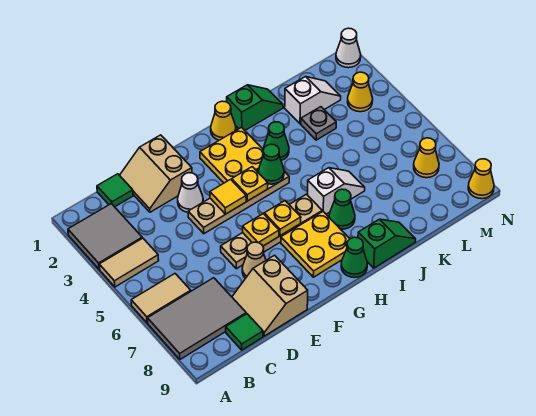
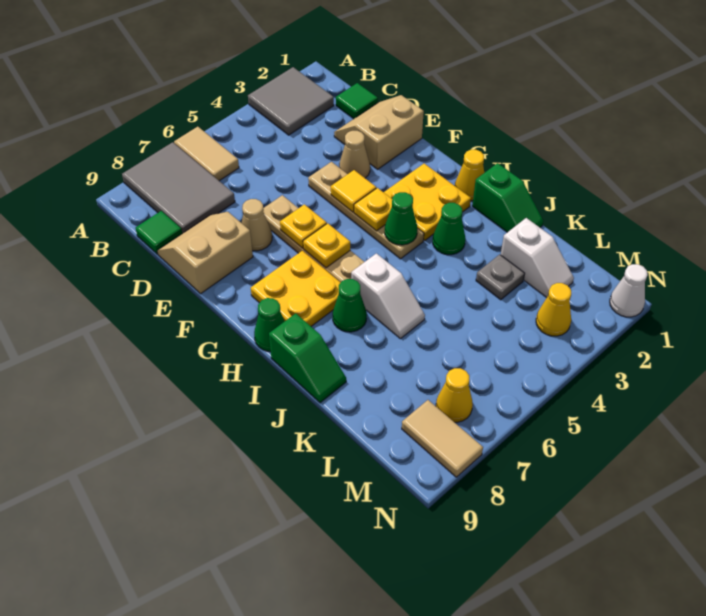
tan 1x2 tile [99,238,159,287] -> tan 1x2 tile moved to [402,400,483,477]
white 1x1 cone [178,173,203,212] -> tan 1x1 cone [339,131,370,178]
yellow 1x1 cone [468,159,494,199] -> none

